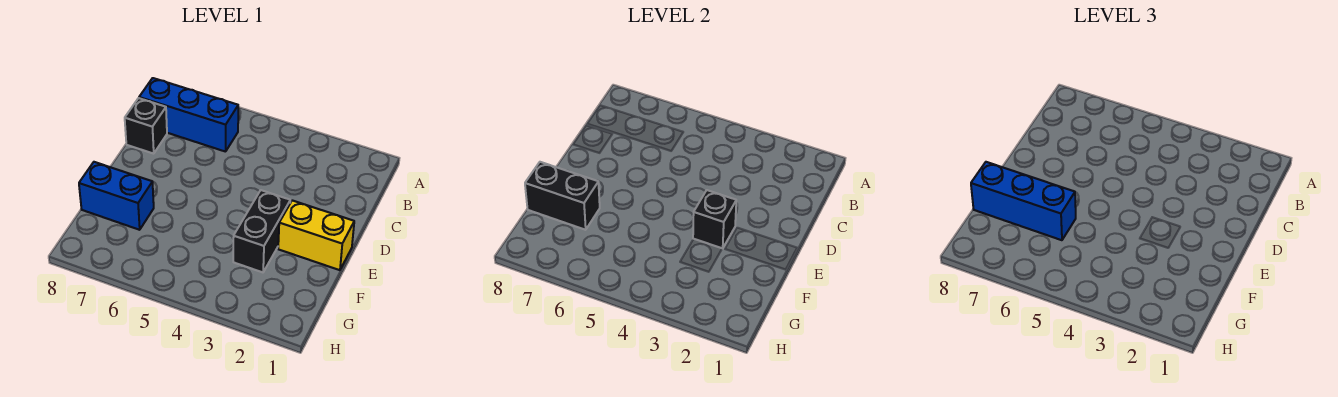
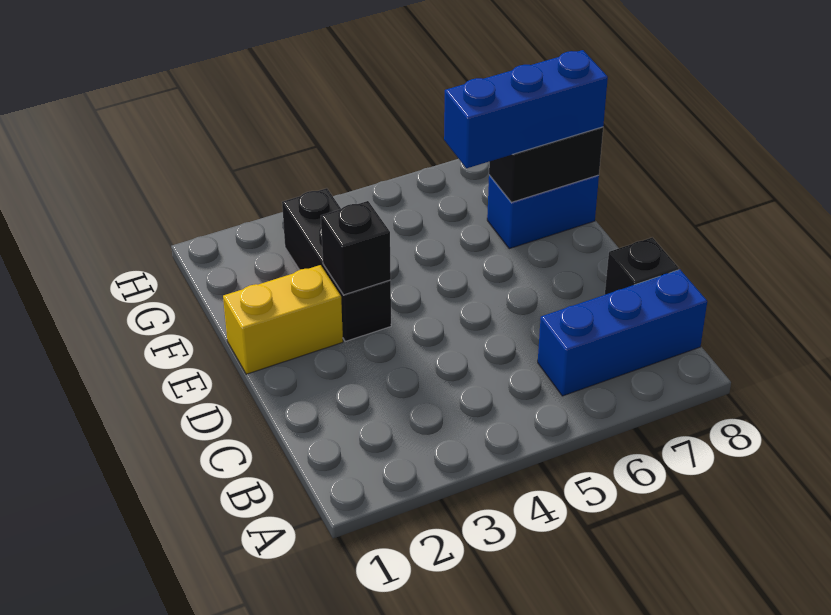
black 1x2 brick [233,190,290,272] -> black 1x3 brick [282,188,391,341]

